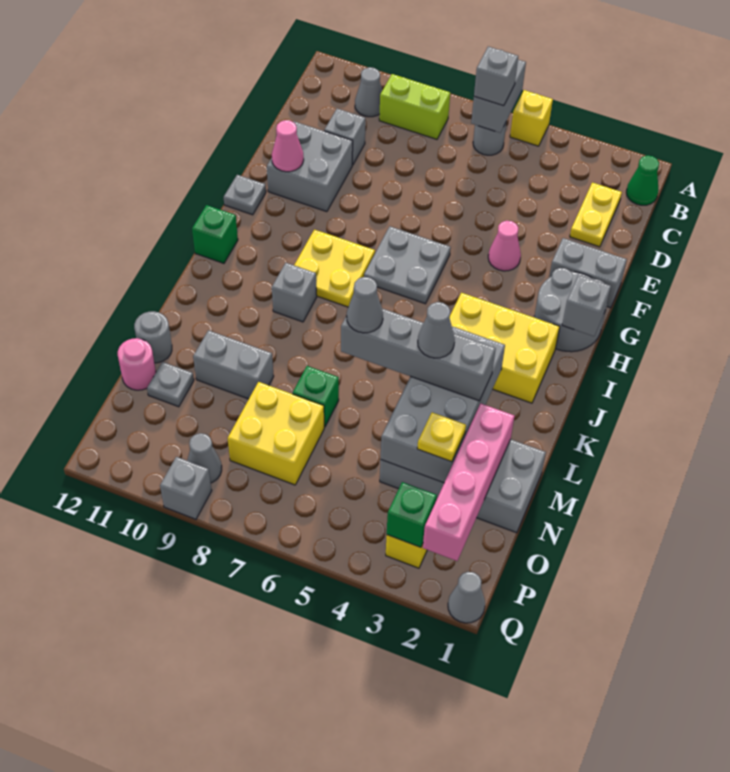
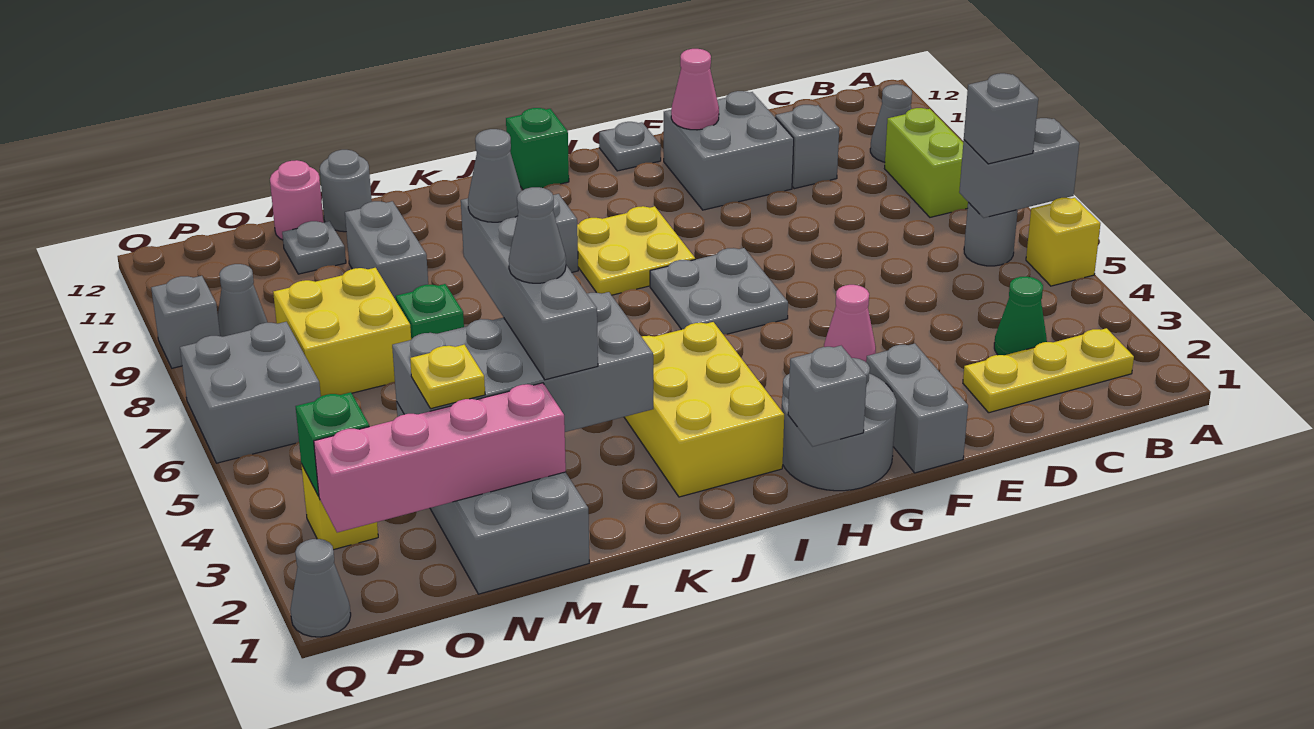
green 1x1 cone [626,156,659,205] -> green 1x1 cone moved to [994,276,1047,355]
yellow 1x2 plate [570,183,622,247] -> yellow 1x3 plate [963,328,1134,413]
none -> grey 2x2 brick [180,322,321,463]

